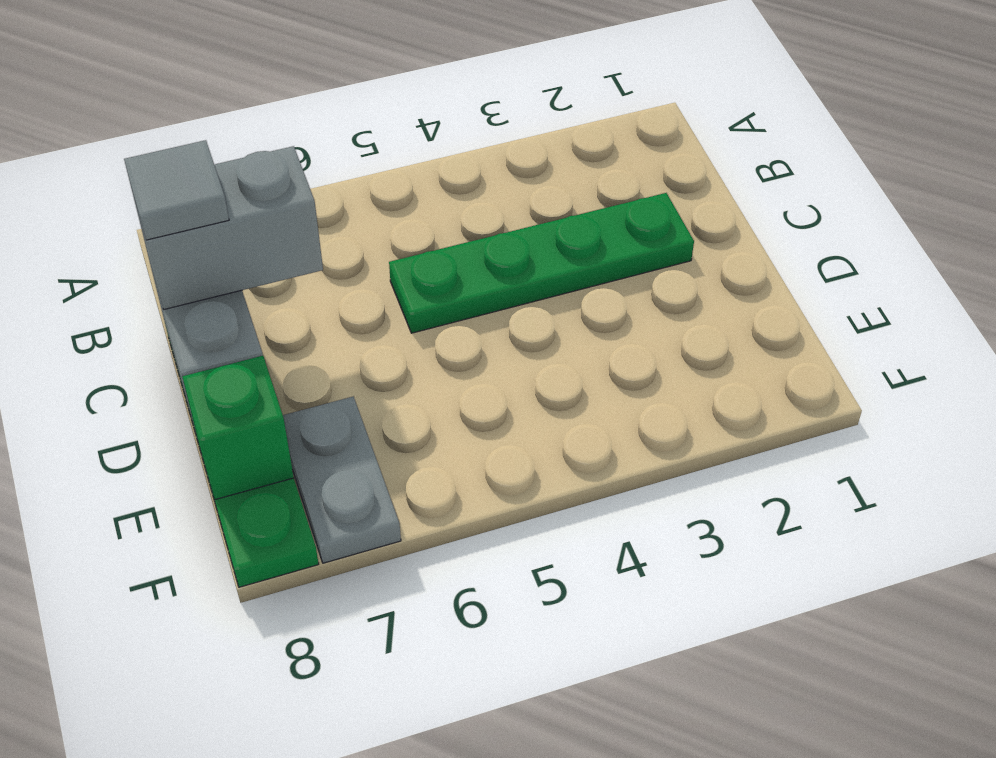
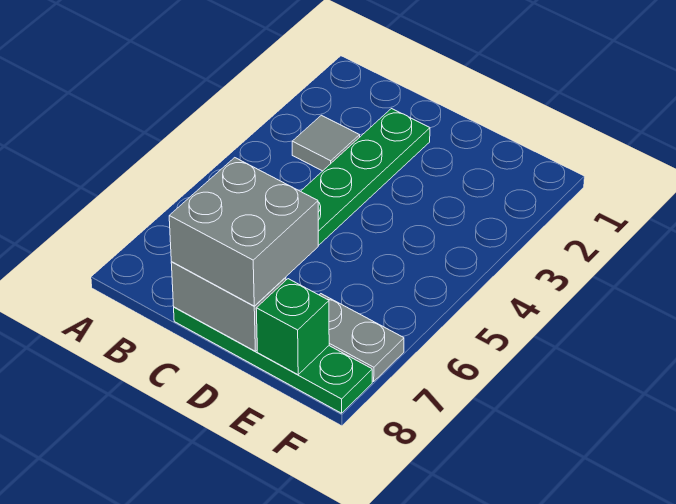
grey 1x2 brick [132,146,323,310] -> grey 2x2 brick [169,158,318,306]
grey 1x1 tile [124,140,229,240] -> grey 1x1 tile moved to [292,115,360,171]

